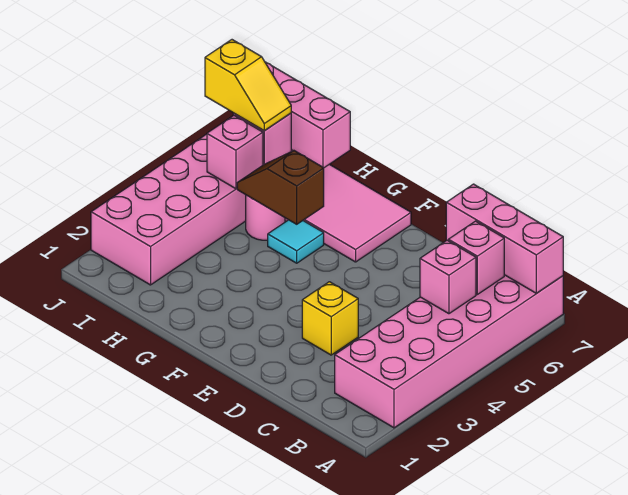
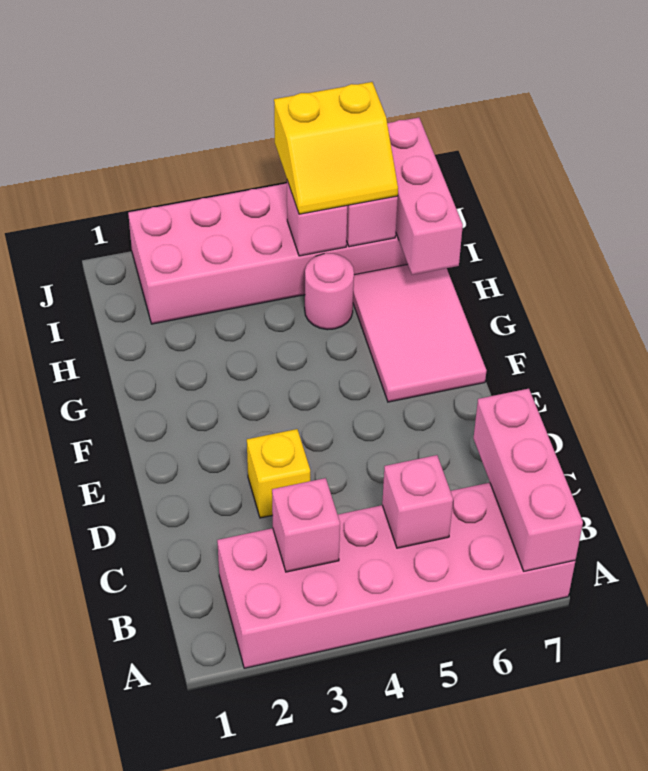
pink 1x1 brick [448,221,504,294] -> pink 1x1 brick moved to [272,478,340,572]
cyan 1x1 tile [268,220,324,263] -> none
brown 1x2 slope [237,151,324,224] -> none
yellow 1x2 slope [205,40,291,131] -> yellow 2x2 slope [274,82,398,214]

